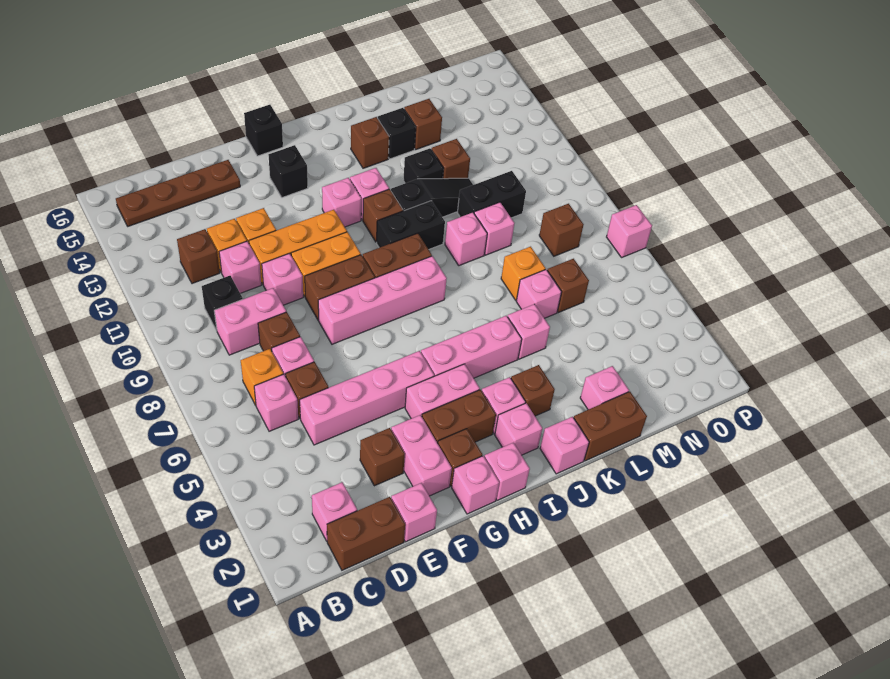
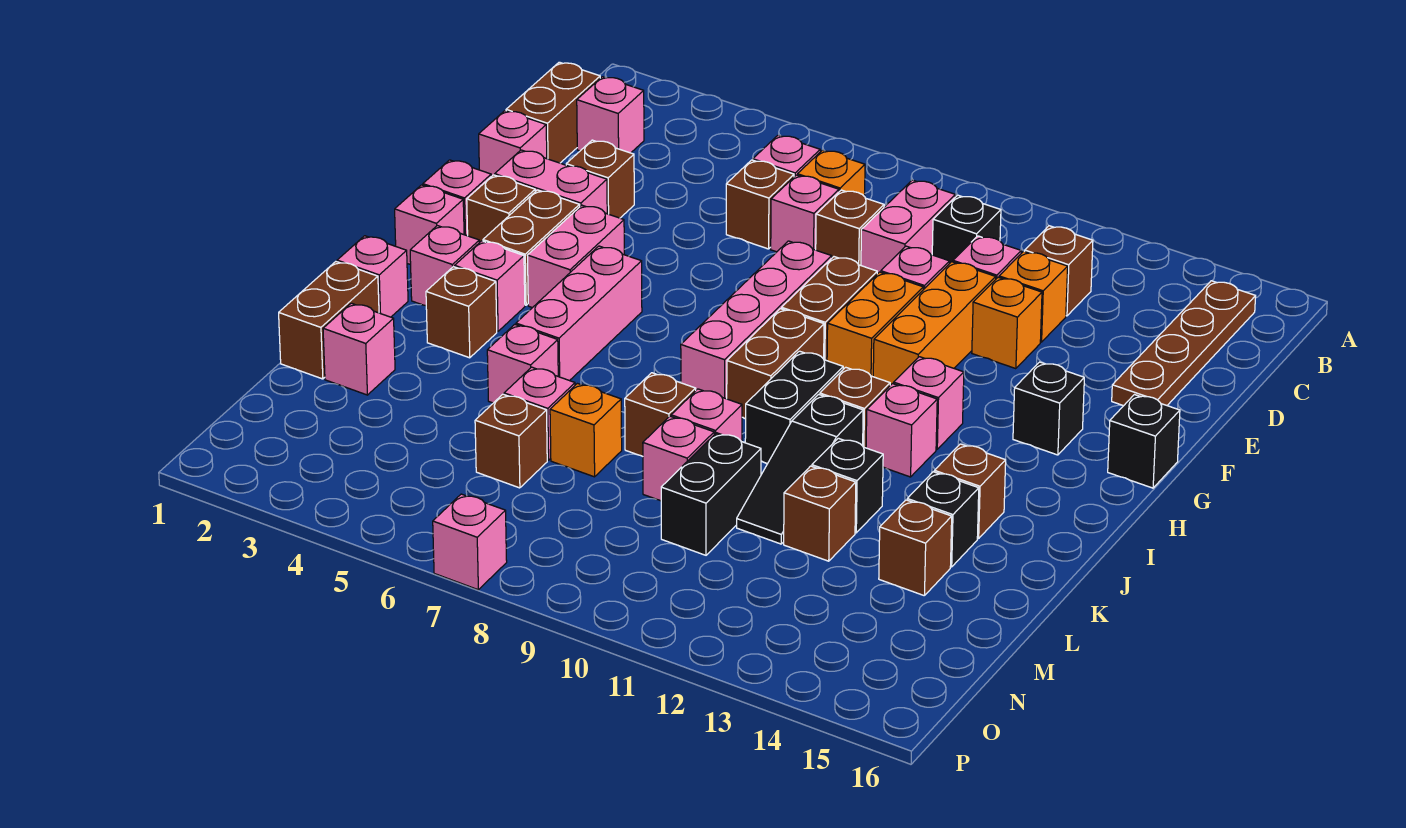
pink 1x4 brick [300,351,434,445] -> none
brown 1x1 brick [539,204,584,256] -> brown 1x1 brick moved to [625,373,696,456]

